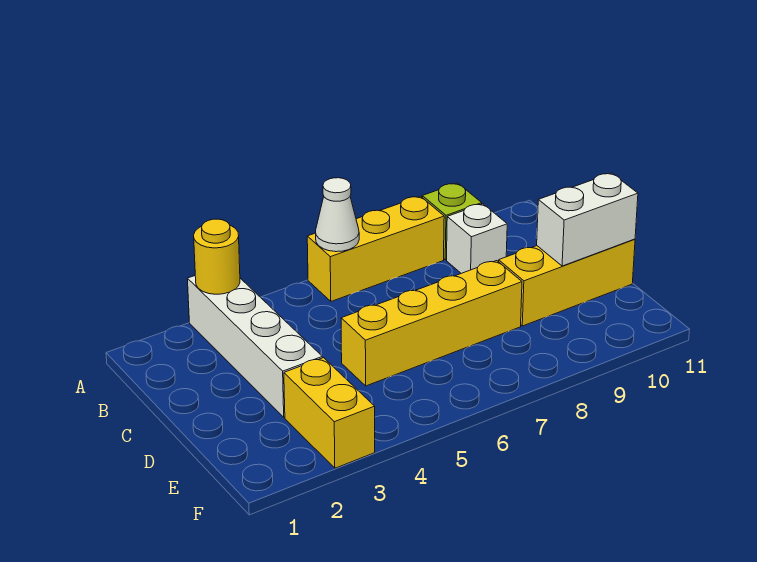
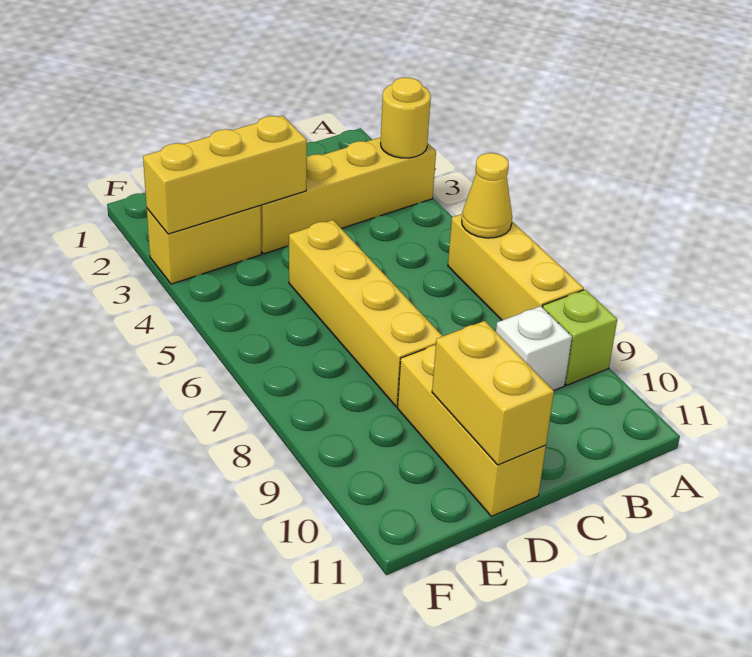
white 1x4 brick [188,276,322,417] -> yellow 1x4 brick [261,137,436,254]
white 1x1 cone [316,178,359,252] -> yellow 1x1 cone [462,153,512,238]
none -> yellow 1x3 brick [143,116,307,234]
white 1x2 brick [537,173,638,266] -> yellow 1x2 brick [432,321,554,465]

